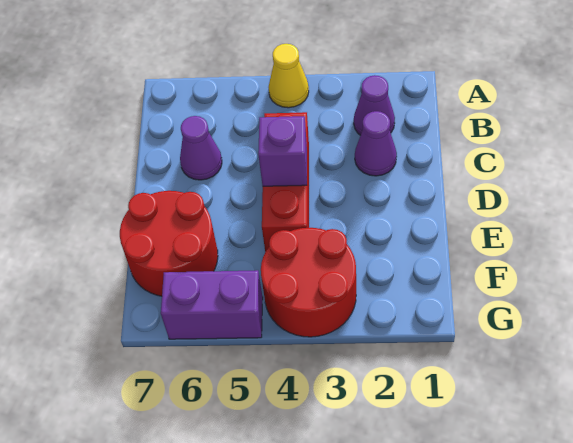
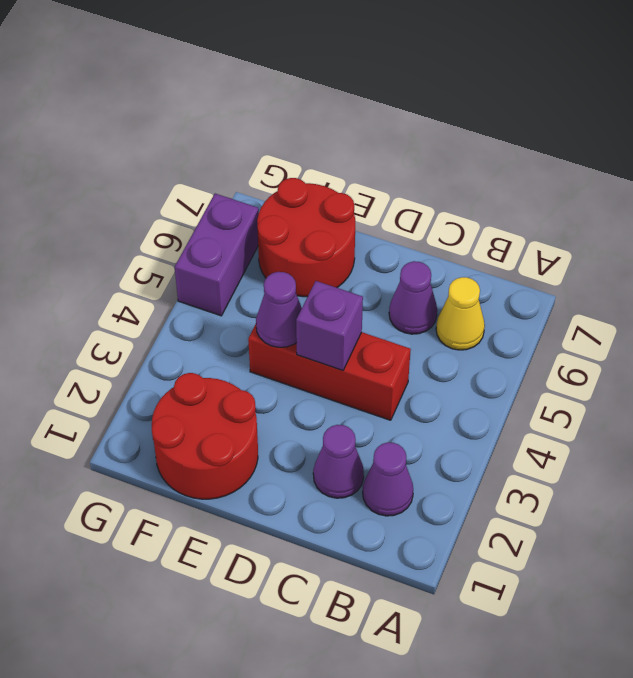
yellow 1x1 cone [268,44,309,108] -> yellow 1x1 cone moved to [436,277,485,350]
none -> purple 1x1 cone [256,272,302,347]
red 2x2 round brick [261,228,356,337] -> red 2x2 round brick moved to [152,373,258,499]

